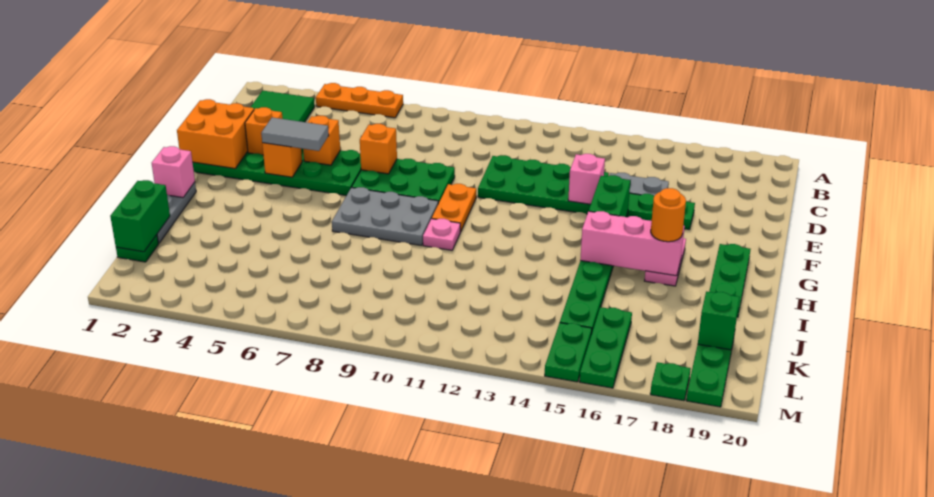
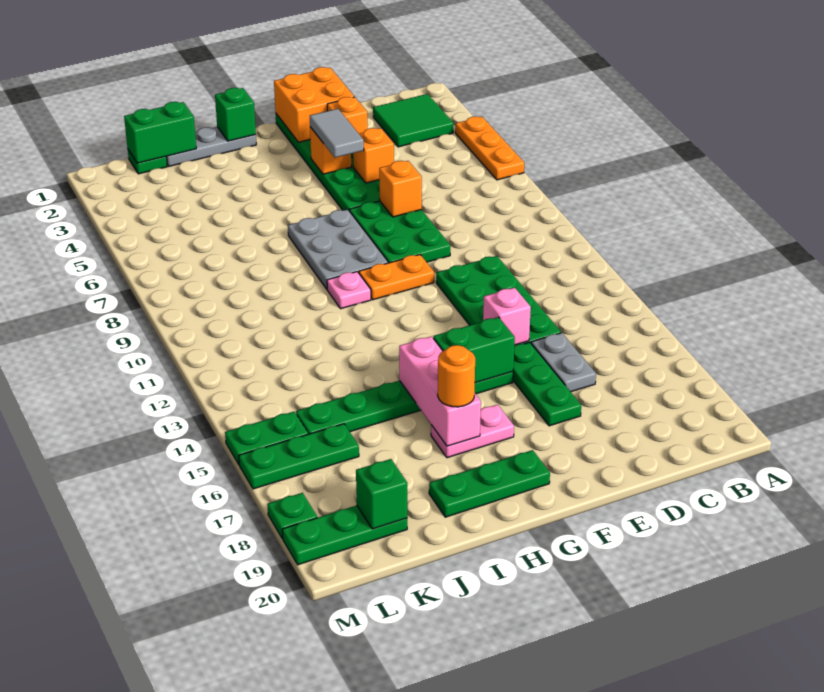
pink 1x1 brick [152,146,195,198] -> green 1x1 brick [215,88,256,141]

